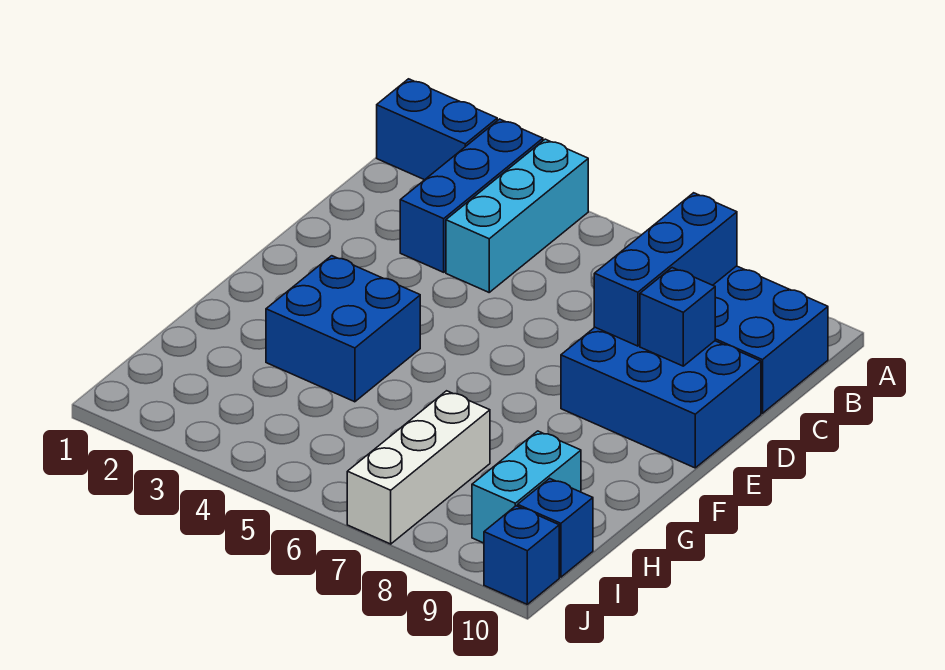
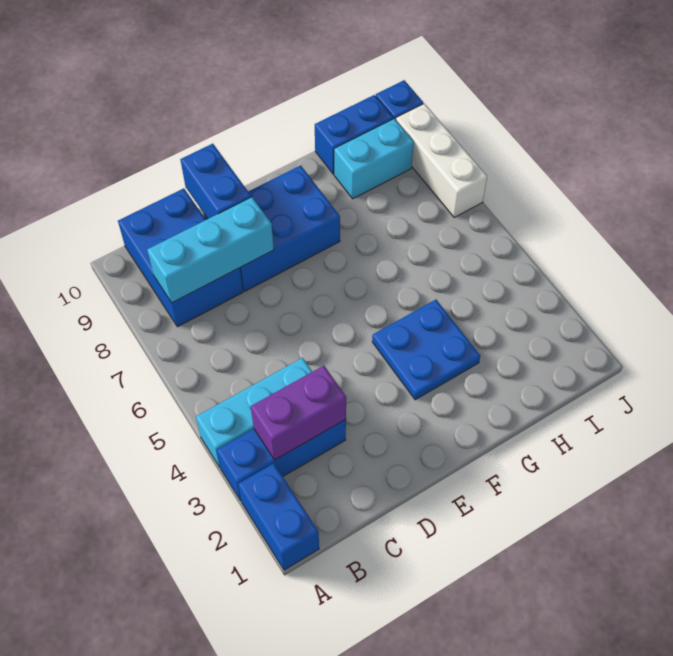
none -> purple 1x2 brick [251,366,346,460]
blue 1x3 brick [594,193,737,346] -> cyan 1x3 brick [147,197,274,303]
blue 2x3 brick [561,327,761,468] -> blue 2x3 brick turned to [204,165,340,291]
blue 1x1 brick [640,268,715,366] -> blue 1x2 brick [180,144,251,219]
blue 2x2 brick [266,256,420,402] -> blue 2x2 plate [372,300,480,400]
white 1x3 brick [347,391,490,544] -> white 1x3 brick turned to [396,104,487,217]
blue 1x1 brick [518,478,593,577] -> blue 1x2 brick [315,95,393,174]

